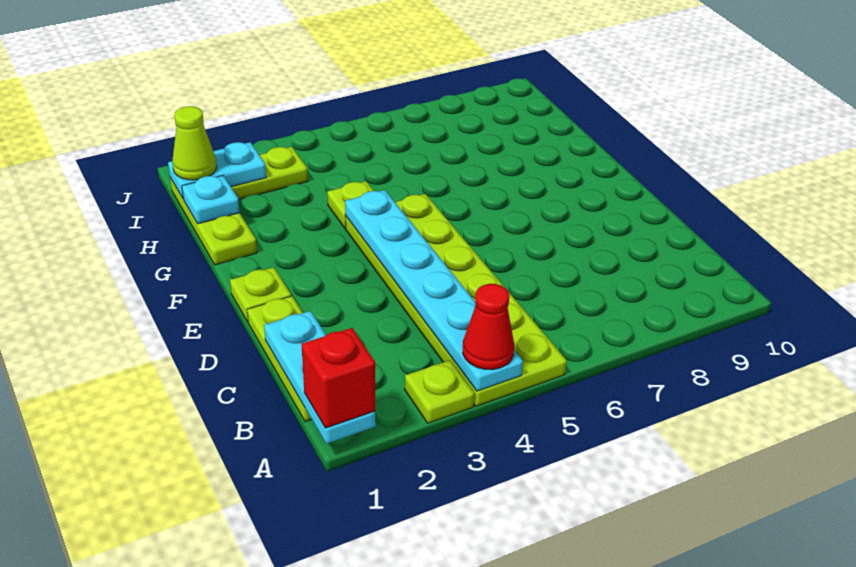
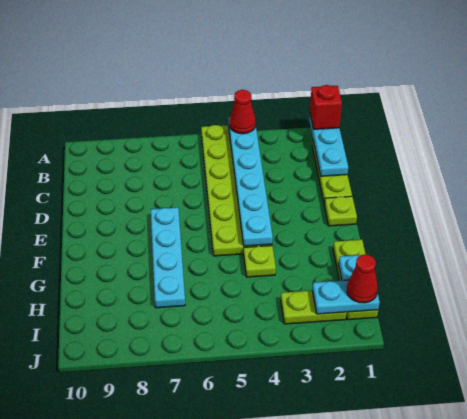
lime 1x1 plate [405,360,474,423] -> none
none -> cyan 1x4 plate [151,208,185,308]
lime 1x1 cone [172,106,217,180] -> red 1x1 cone [347,254,378,303]

